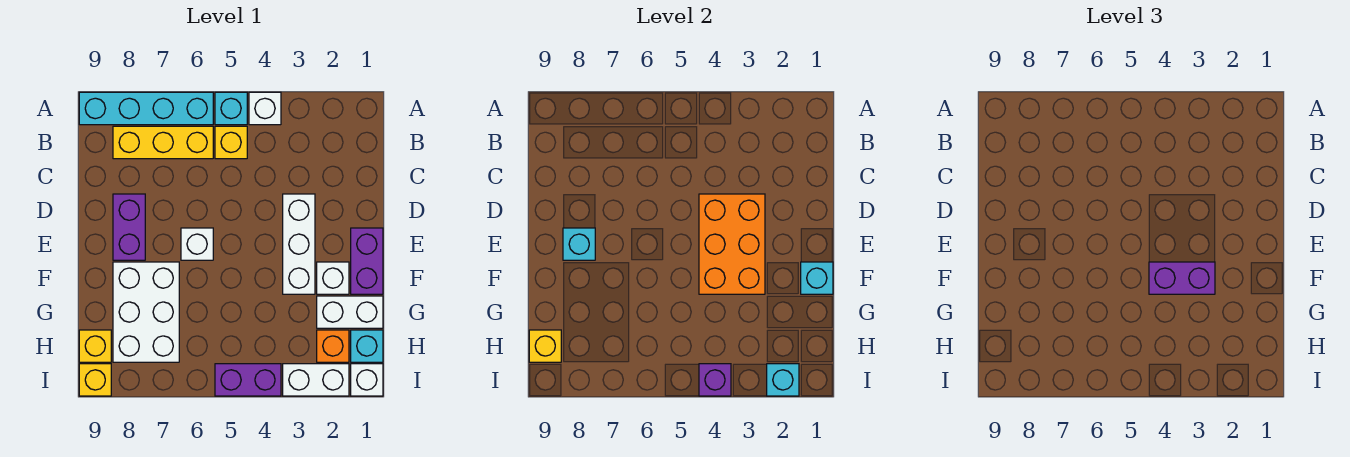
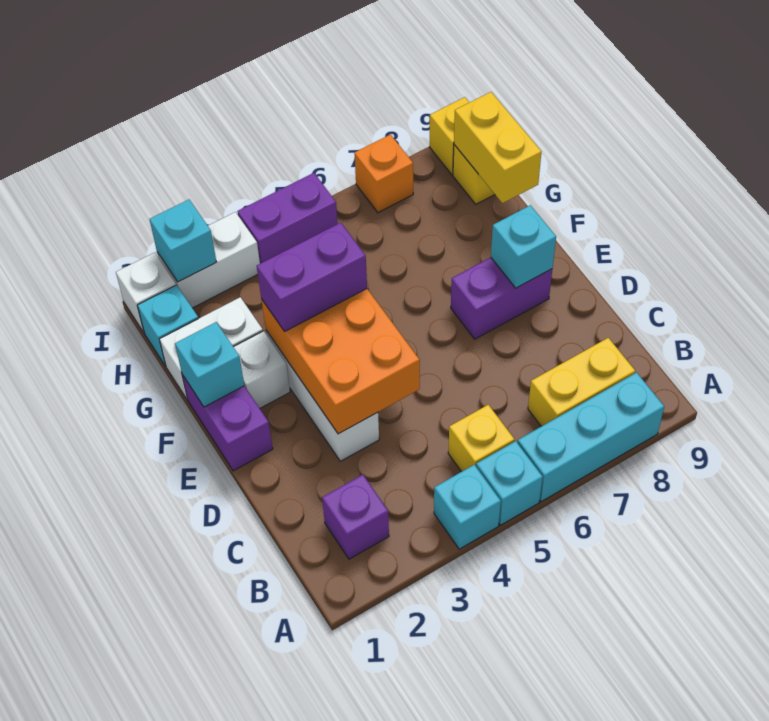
white 1x1 brick [249,92,281,125] -> cyan 1x1 brick [434,465,501,549]
cyan 1x4 brick [79,92,213,125] -> cyan 1x3 brick [518,373,664,502]
yellow 1x3 brick [113,126,213,159] -> yellow 1x2 brick [528,338,635,426]
purple 1x2 brick [113,194,145,260] -> purple 1x2 brick turned to [451,258,552,339]
white 1x1 brick [181,228,213,260] -> none
white 2x3 brick [113,262,179,362] -> none
orange 1x1 brick [317,330,349,362] -> orange 1x1 brick moved to [354,135,413,213]
yellow 1x1 brick [529,330,561,362] -> yellow 1x2 brick [454,92,541,203]
purple 1x1 brick [699,364,731,396] -> purple 1x1 brick moved to [322,475,389,559]

